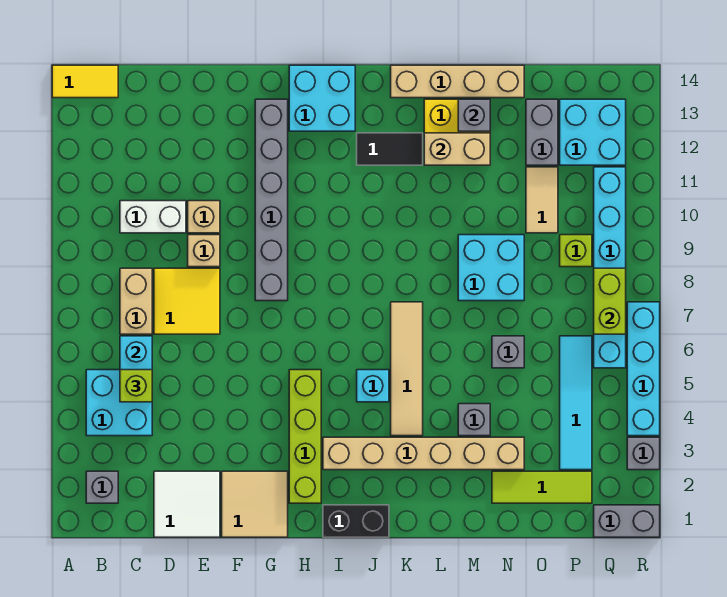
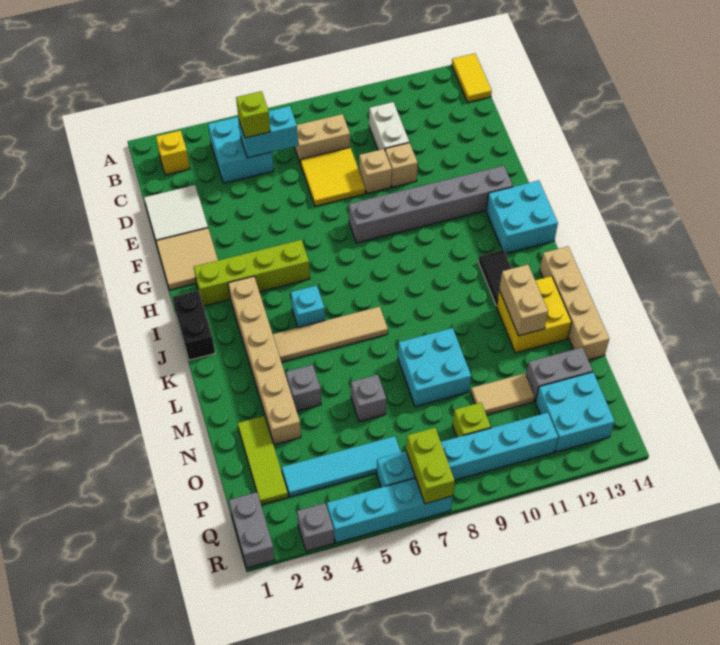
grey 1x1 brick [86,471,118,503] -> yellow 1x1 brick [156,131,190,175]
grey 1x1 brick [458,99,490,131] -> none
lime 1x2 brick [594,268,626,334] -> lime 1x2 brick turned to [406,428,455,504]

